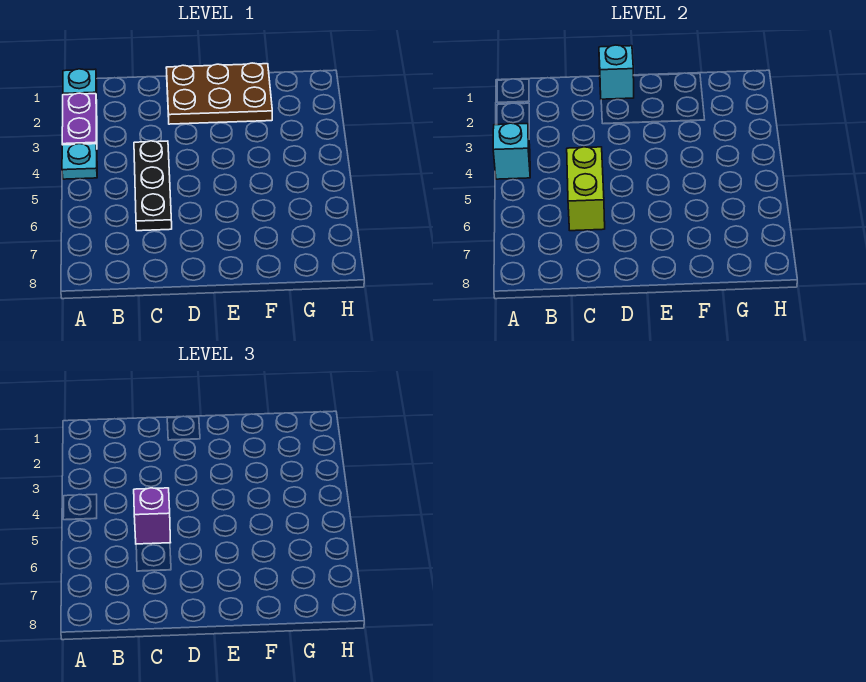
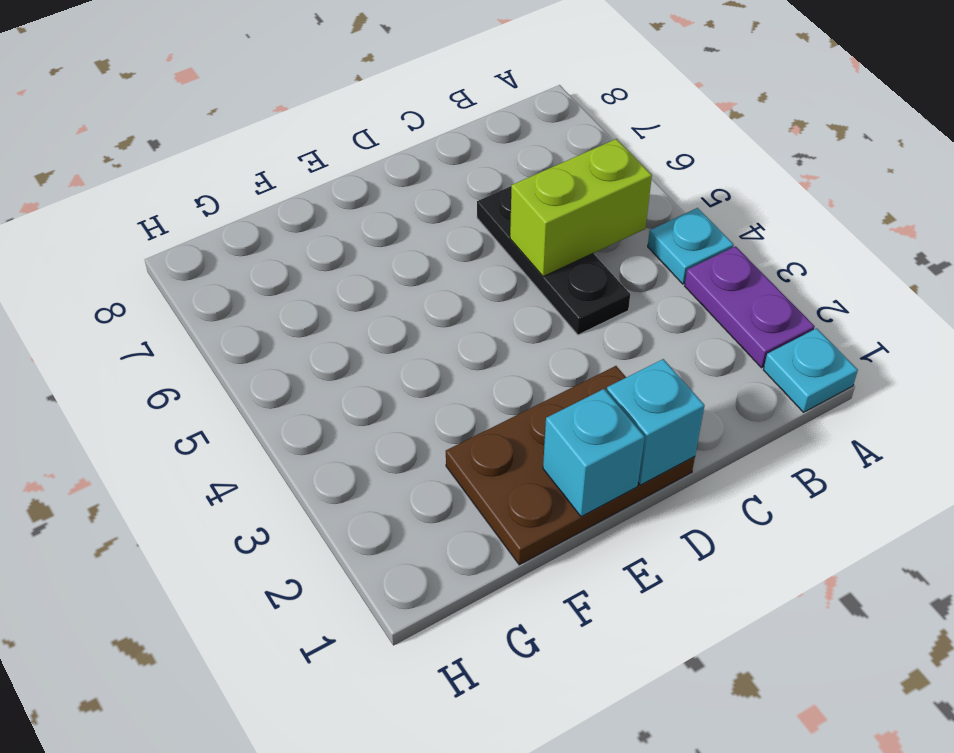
cyan 1x1 brick [493,123,530,179] -> cyan 1x1 brick moved to [543,389,644,517]
lime 1x2 brick [567,147,605,231] -> lime 1x2 brick turned to [510,139,652,277]
purple 1x1 brick [134,488,171,544] -> none

